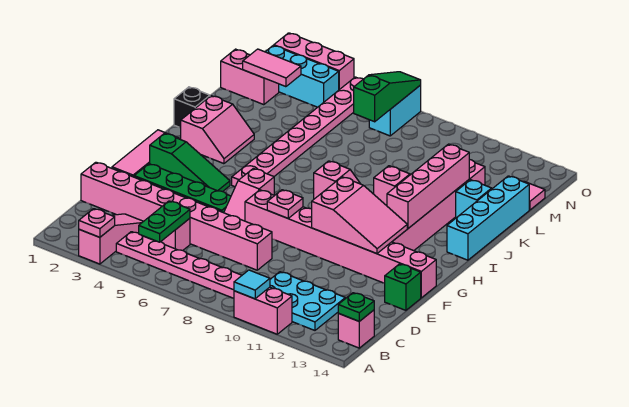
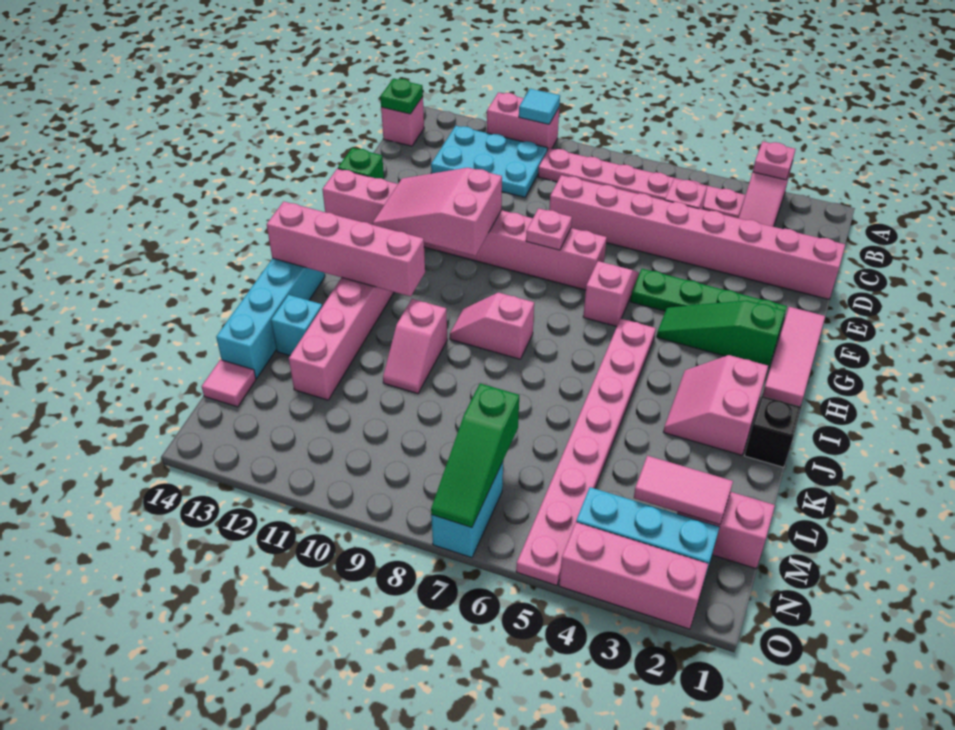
green 1x2 plate [139,201,190,242] -> none
pink 1x4 brick [387,144,470,228] -> pink 1x4 brick turned to [267,201,425,296]

